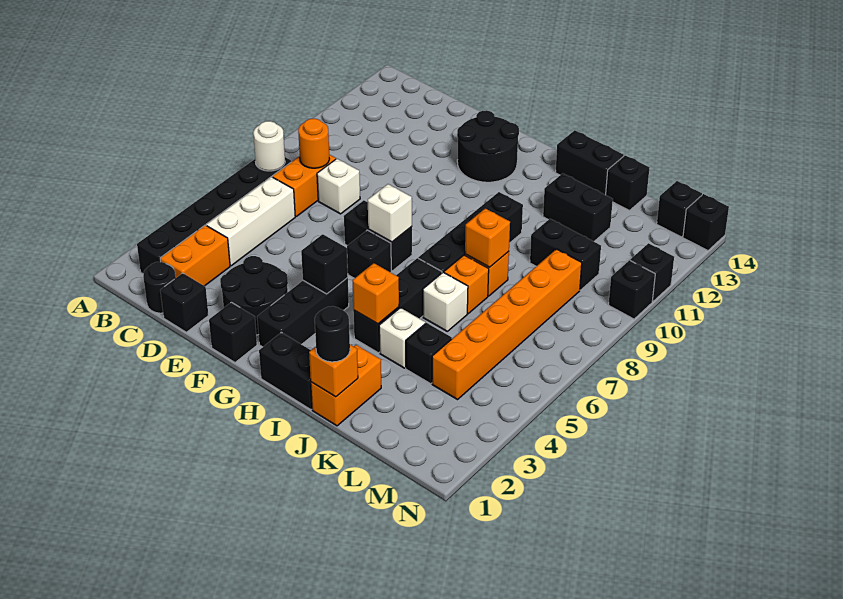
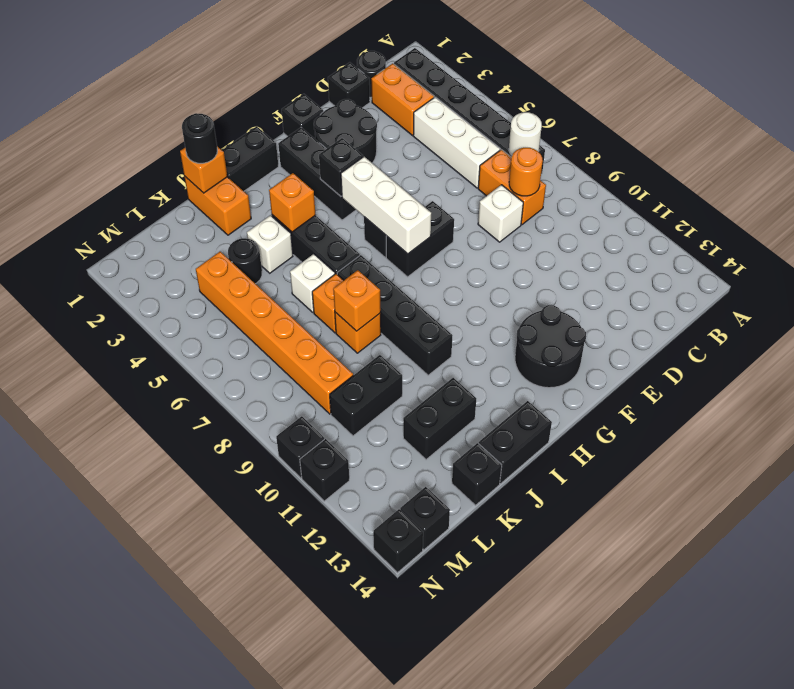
white 1x1 brick [368,184,412,242] -> white 1x3 brick [341,157,431,254]
black 1x1 brick [406,323,452,384] -> black 1x1 round brick [228,238,262,284]

